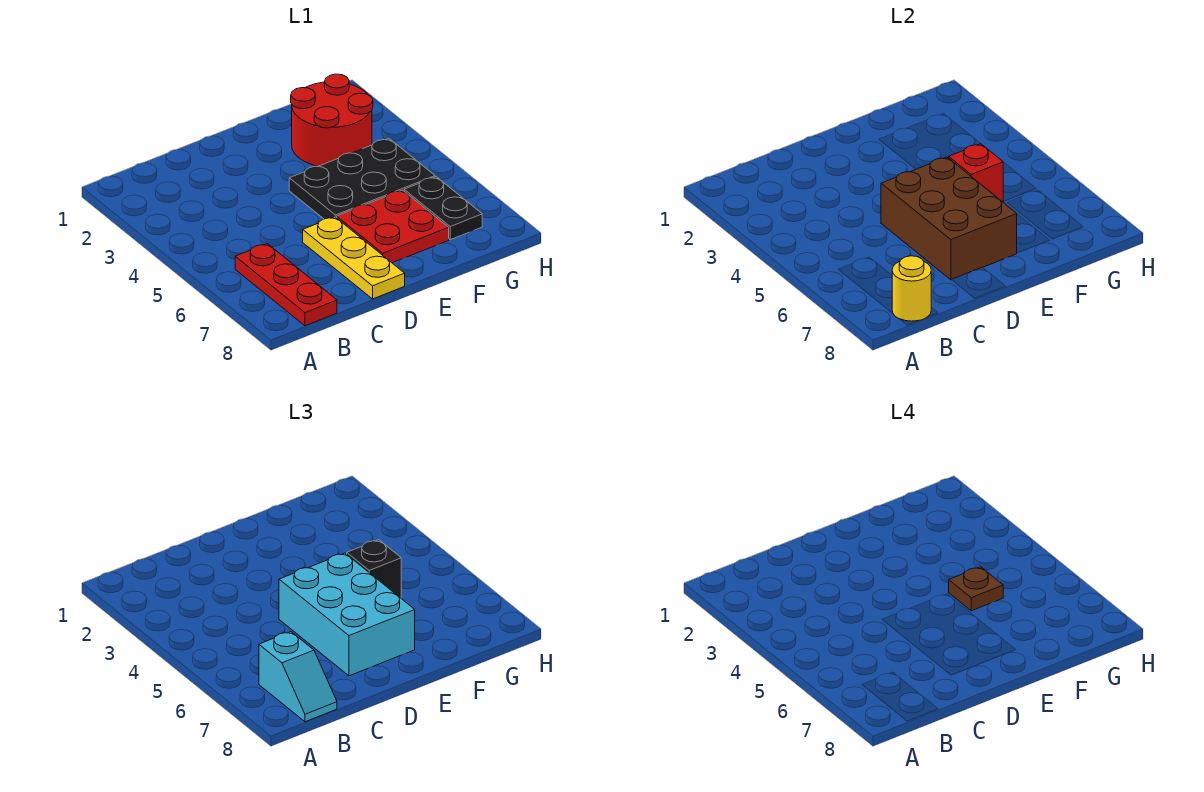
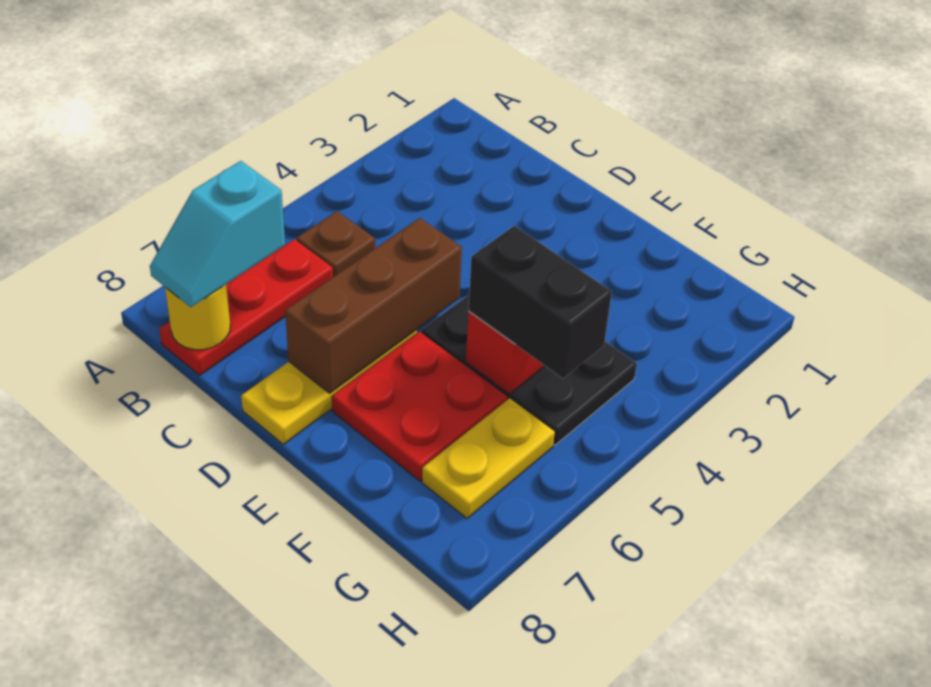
brown 2x3 brick [881,157,1017,280] -> brown 1x3 brick [285,218,462,393]
cyan 2x3 brick [279,553,415,676] -> none
red 2x2 round brick [291,74,373,166] -> none
black 1x1 brick [347,540,401,598] -> black 1x2 brick [468,226,612,378]
brown 1x1 plate [949,567,1003,611] -> brown 1x1 plate moved to [297,211,375,277]
black 1x2 plate [404,177,482,240] -> yellow 1x2 plate [422,398,555,518]

